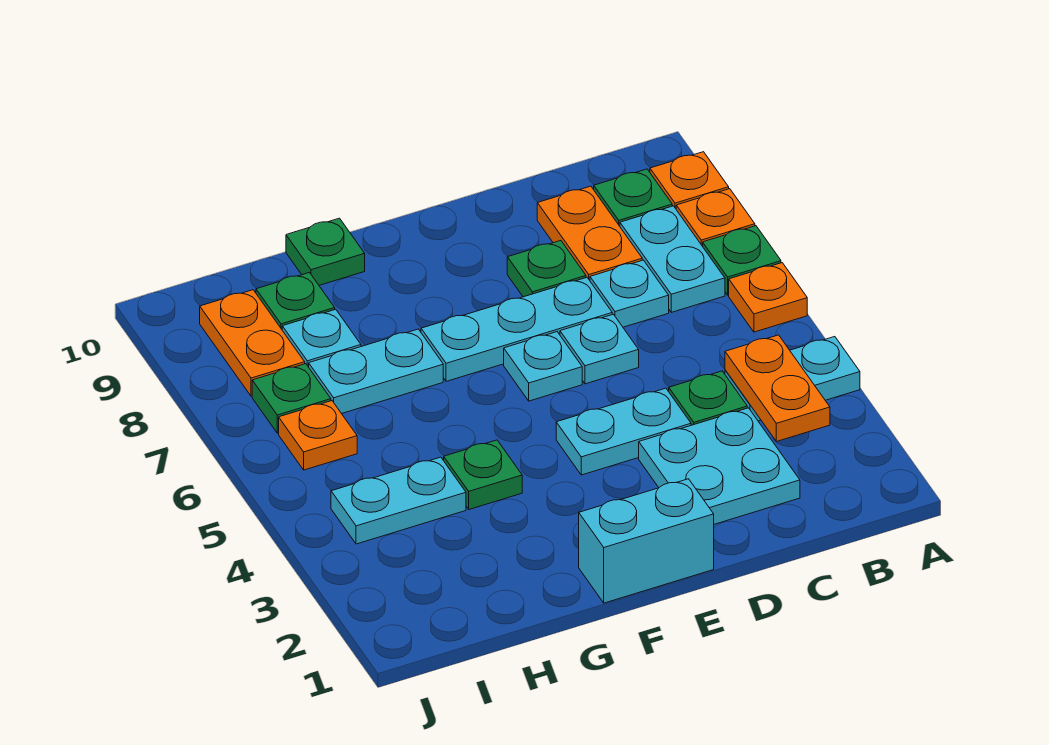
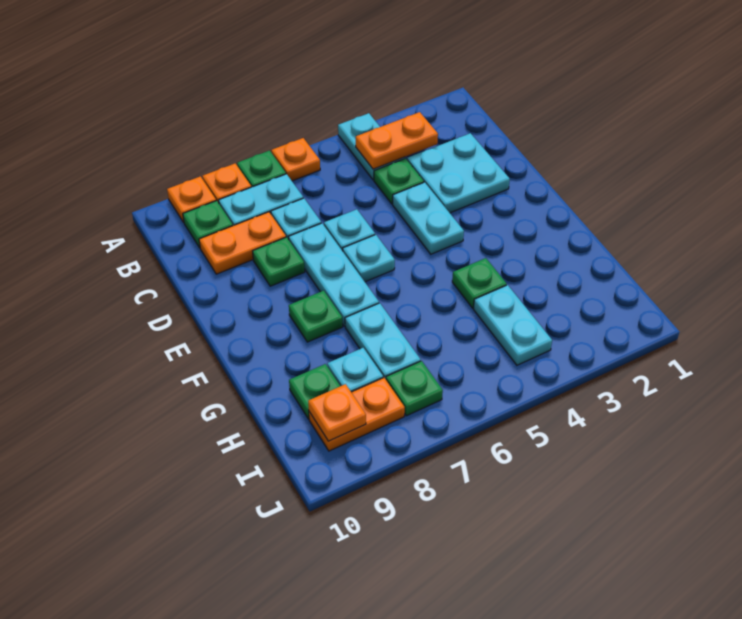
cyan 1x2 brick [579,479,714,603] -> none
green 1x1 plate [286,218,365,285] -> green 1x1 plate moved to [289,291,343,342]
orange 1x1 plate [279,401,357,470] -> orange 1x1 plate moved to [308,384,366,441]

